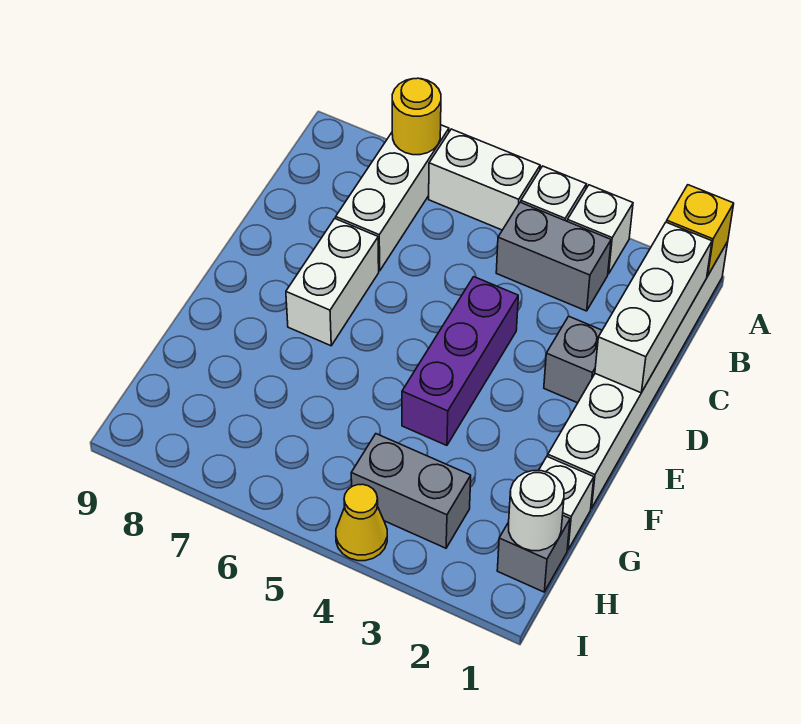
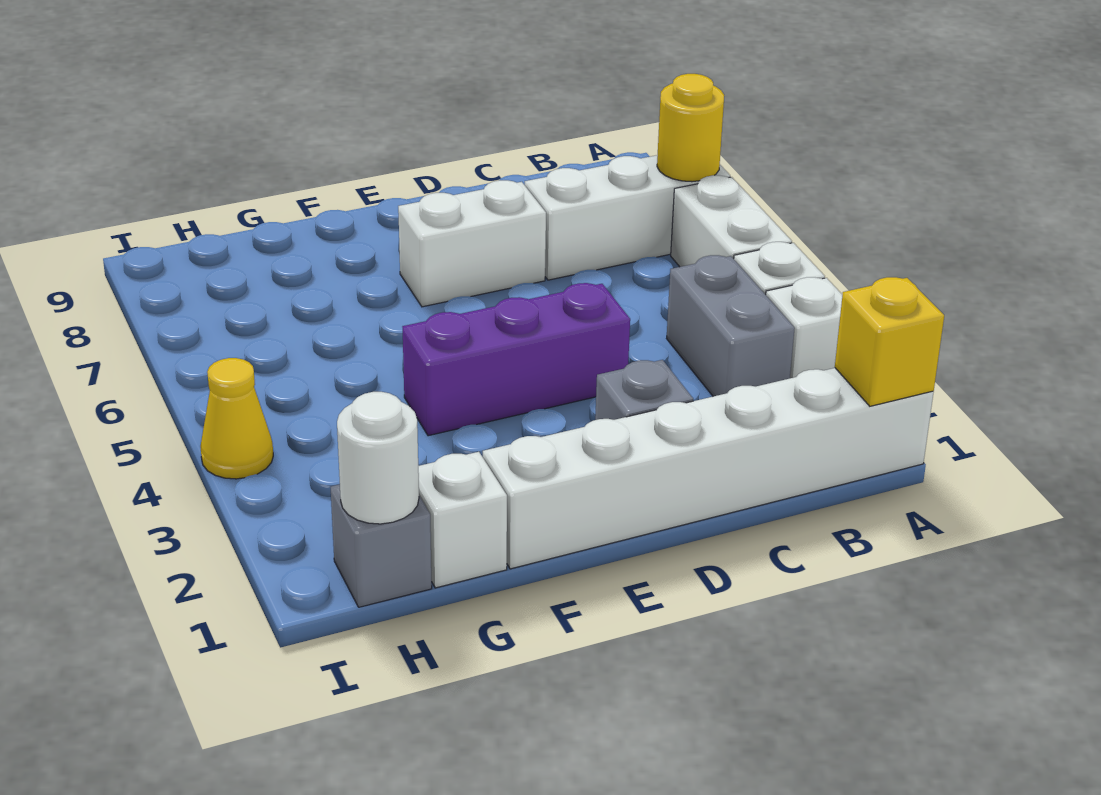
white 1x3 brick [595,222,712,393] -> none
grey 1x2 brick [351,434,471,548] -> none

